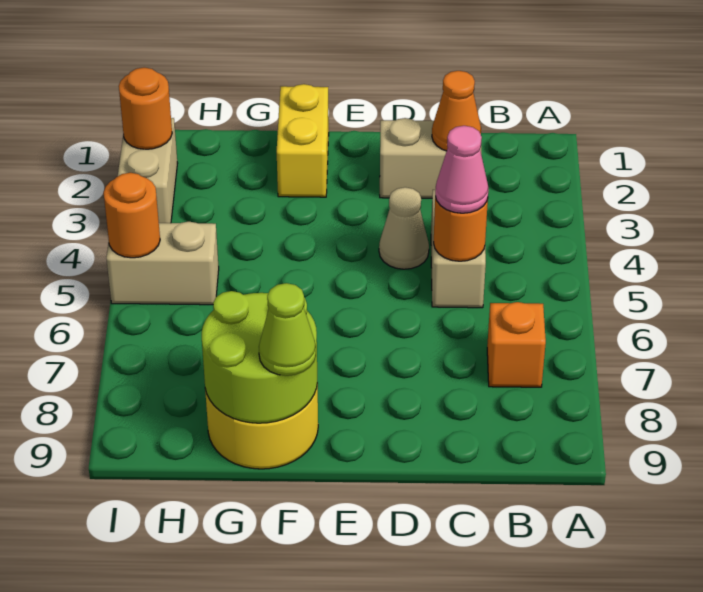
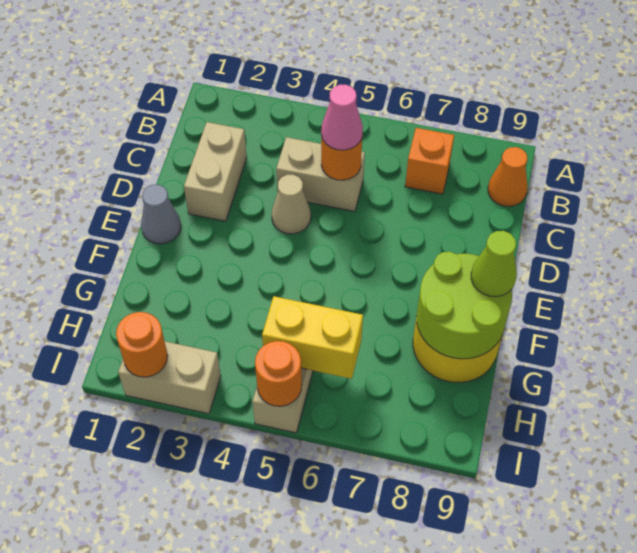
orange 1x1 cone [432,71,481,151] -> orange 1x1 cone moved to [488,147,527,206]
none -> grey 1x1 cone [141,185,181,244]
yellow 1x2 brick [277,84,329,197] -> yellow 1x2 brick moved to [262,296,363,379]

